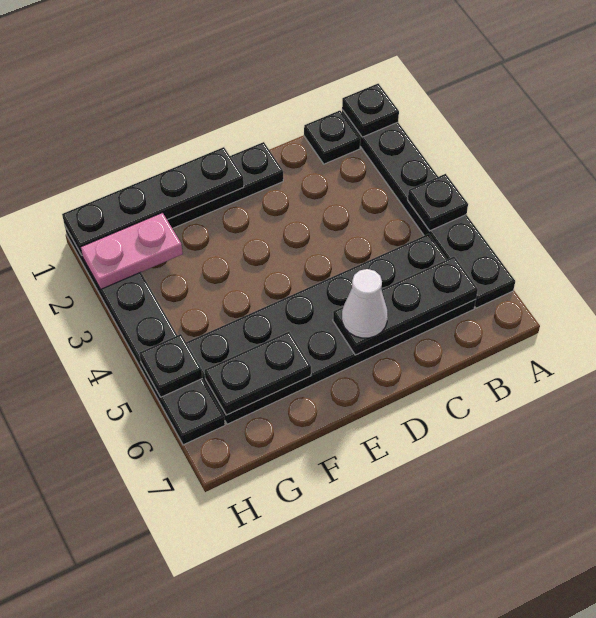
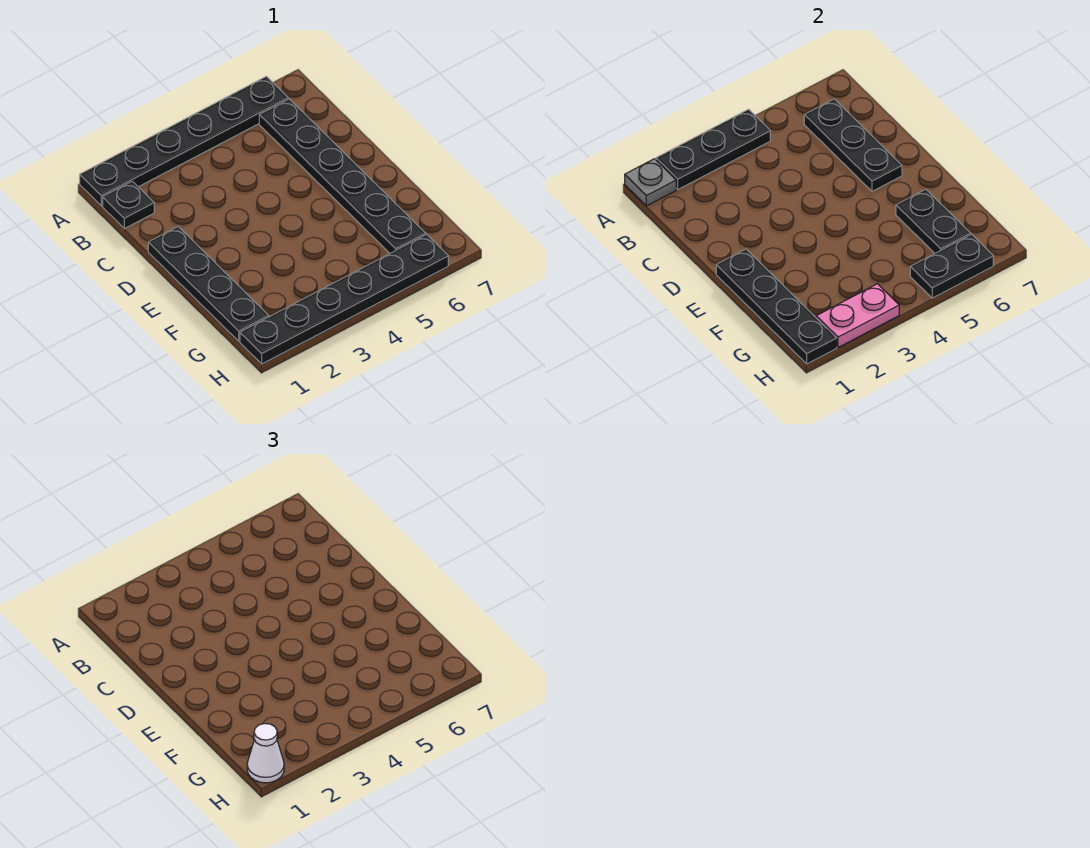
black 1x1 plate [342,84,399,137] -> grey 1x1 plate [625,159,676,206]
black 1x1 plate [408,174,468,231] -> black 1x3 plate [656,109,770,189]
black 2x6 plate [186,234,476,424] -> black 1x6 plate [259,99,426,253]
white 1x1 cone [342,269,388,338] -> white 1x1 cone moved to [247,724,284,783]
pink 1x2 plate [81,213,183,289] -> pink 1x2 plate turned to [816,284,899,347]
black 1x1 plate [139,334,202,397] -> black 1x2 plate [910,234,993,298]

